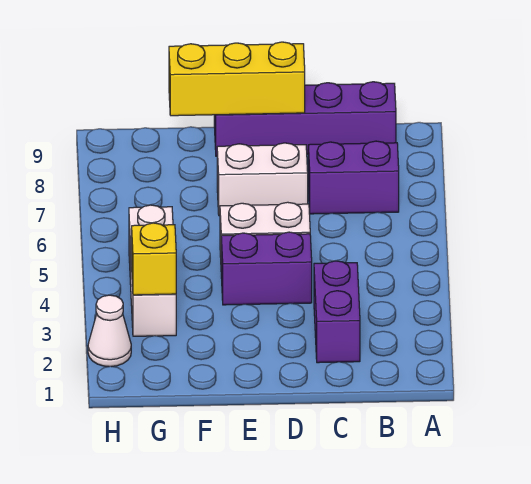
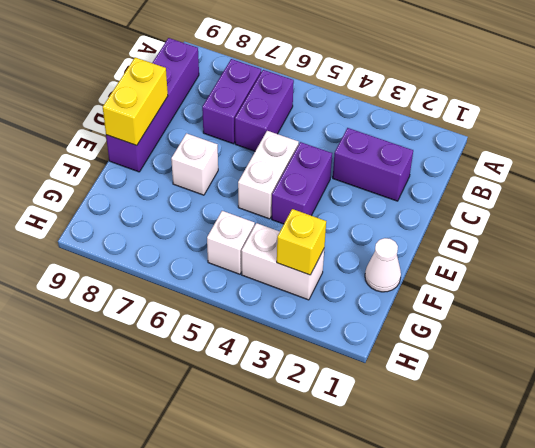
none -> purple 1x2 brick [235,70,294,151]
white 1x2 brick [217,143,308,216] -> white 1x1 brick [171,133,218,195]
yellow 1x3 brick [169,42,305,116] -> yellow 1x2 brick [103,57,168,146]
white 1x1 cone [88,295,131,367] -> white 1x1 cone moved to [365,238,401,292]

